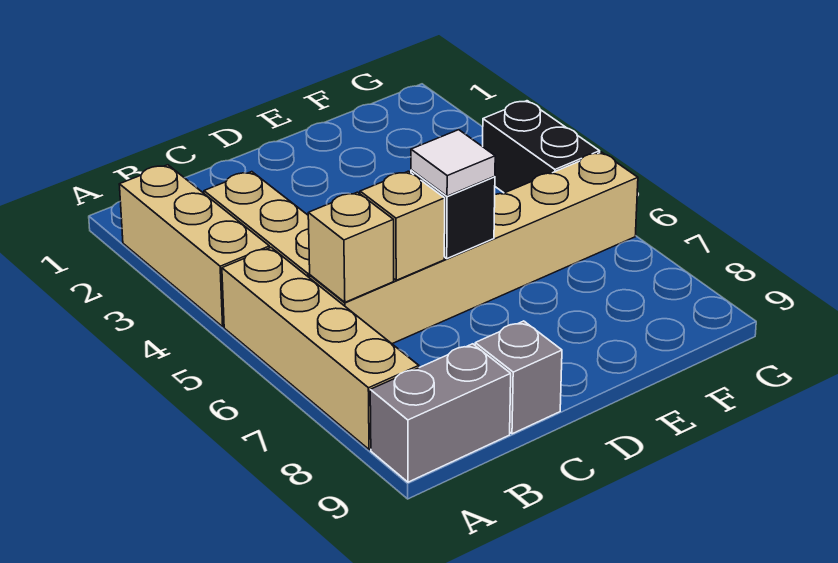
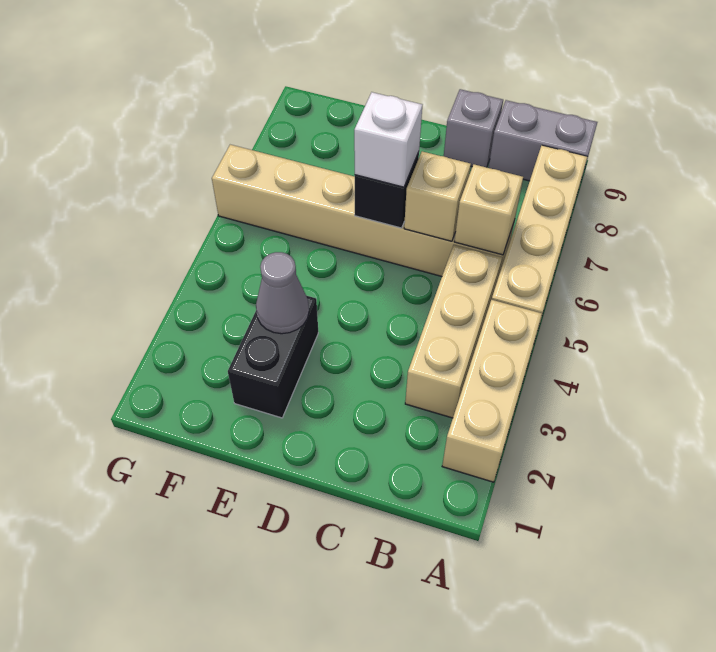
white 1x1 tile [411,130,495,196] -> white 1x1 brick [354,92,422,187]
none -> grey 1x1 cone [256,252,309,334]
black 1x2 brick [483,101,600,193] -> black 1x2 brick moved to [228,296,318,418]

